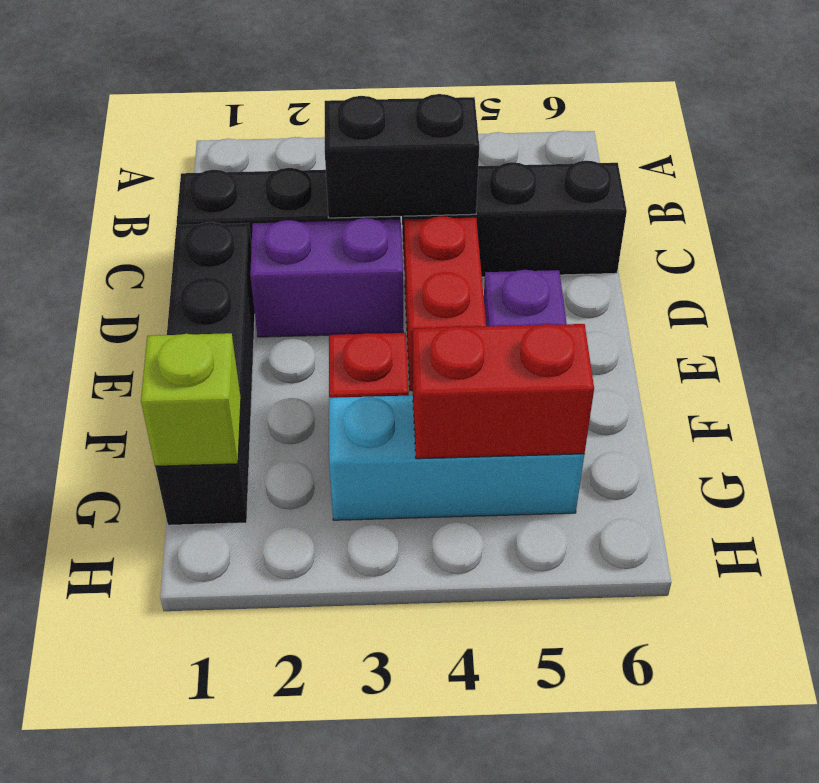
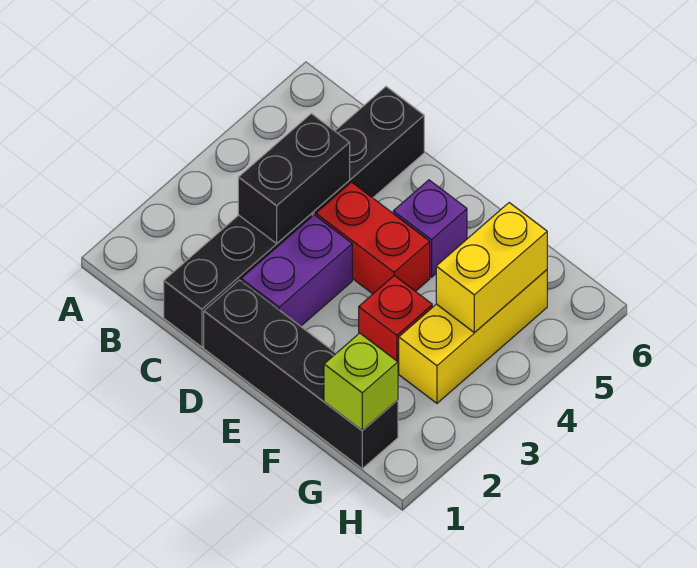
cyan 1x3 brick [329,395,584,520] -> yellow 1x3 brick [399,270,547,403]
red 1x2 brick [413,324,594,459] -> yellow 1x2 brick [436,203,547,333]

